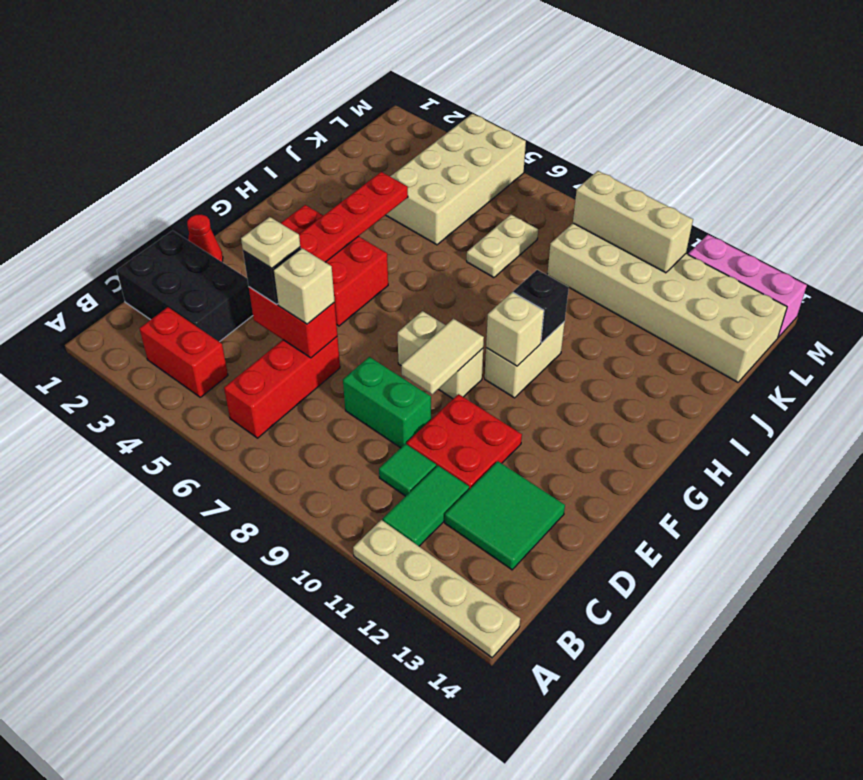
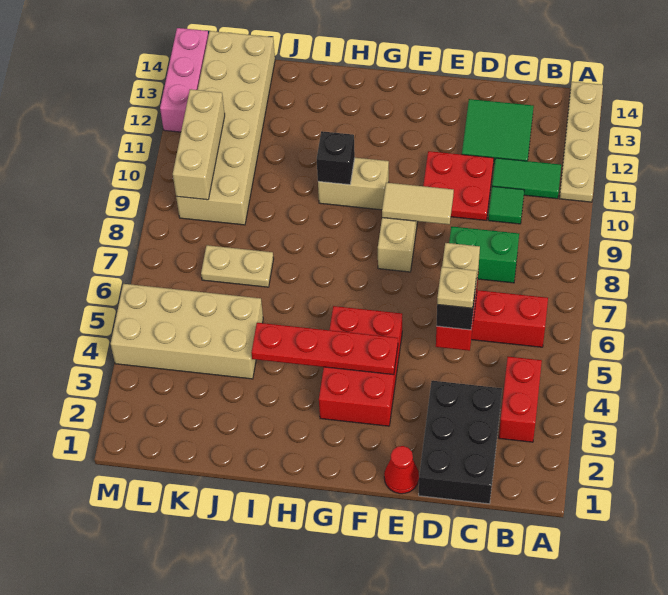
green 1x2 brick [343,357,431,448] -> green 1x2 brick turned to [449,227,519,283]
tan 1x1 brick [486,292,544,366] -> none

